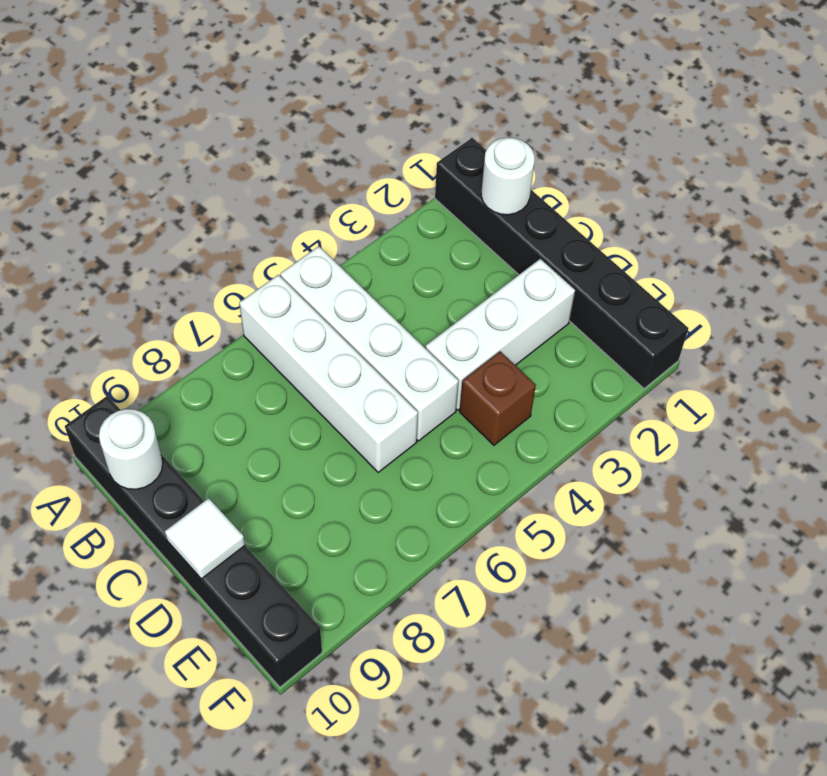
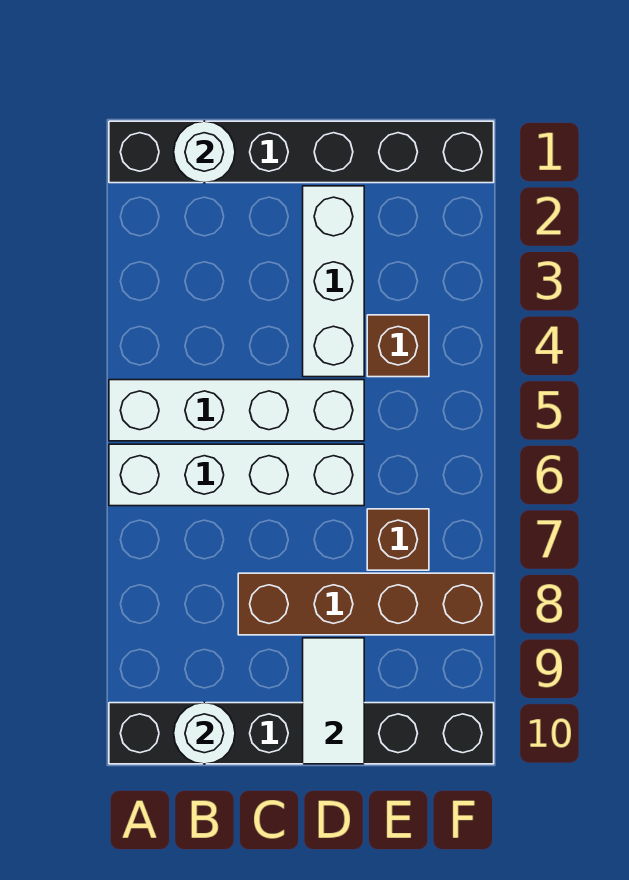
none -> brown 1x4 brick [238,573,494,635]
white 1x1 tile [165,498,245,579] -> white 1x2 tile [303,638,364,764]
none -> brown 1x1 brick [367,509,429,570]

